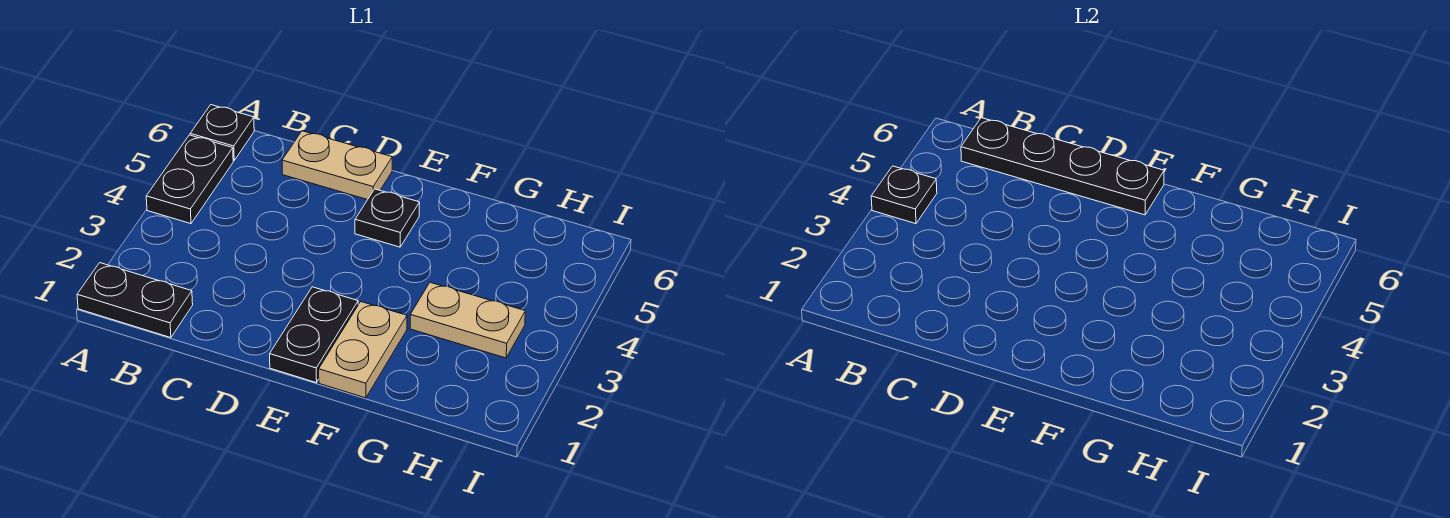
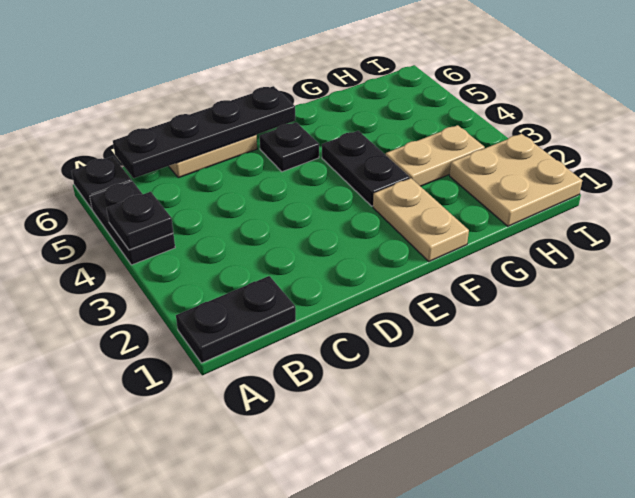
black 1x2 plate [270,287,358,383] -> black 1x2 plate moved to [322,131,410,206]
none -> tan 2x2 plate [450,134,582,226]

